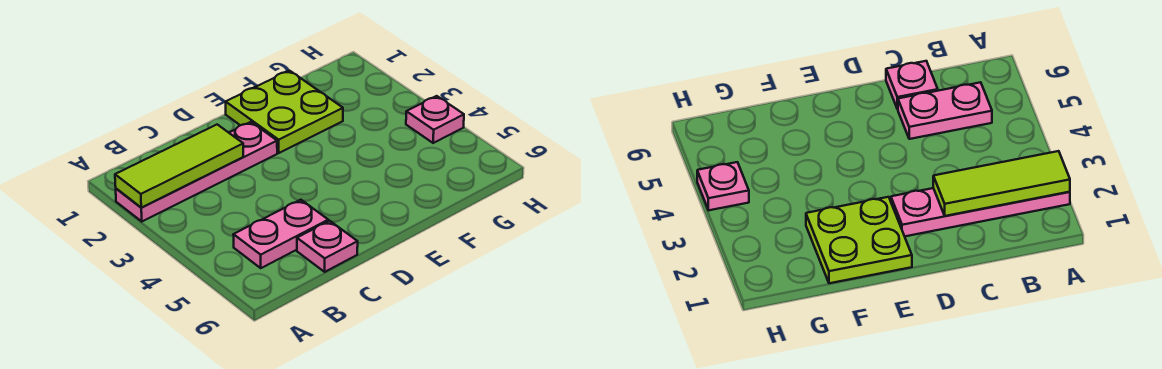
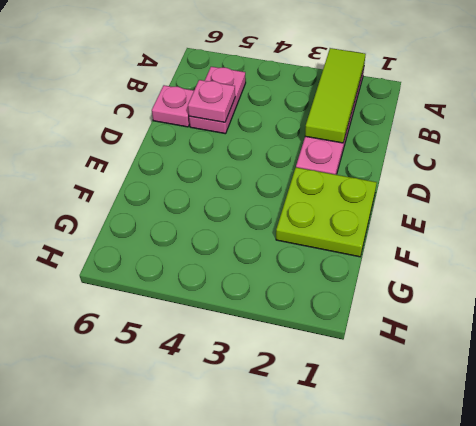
pink 1x1 plate [406,96,464,143] -> pink 1x1 plate moved to [188,80,235,122]

